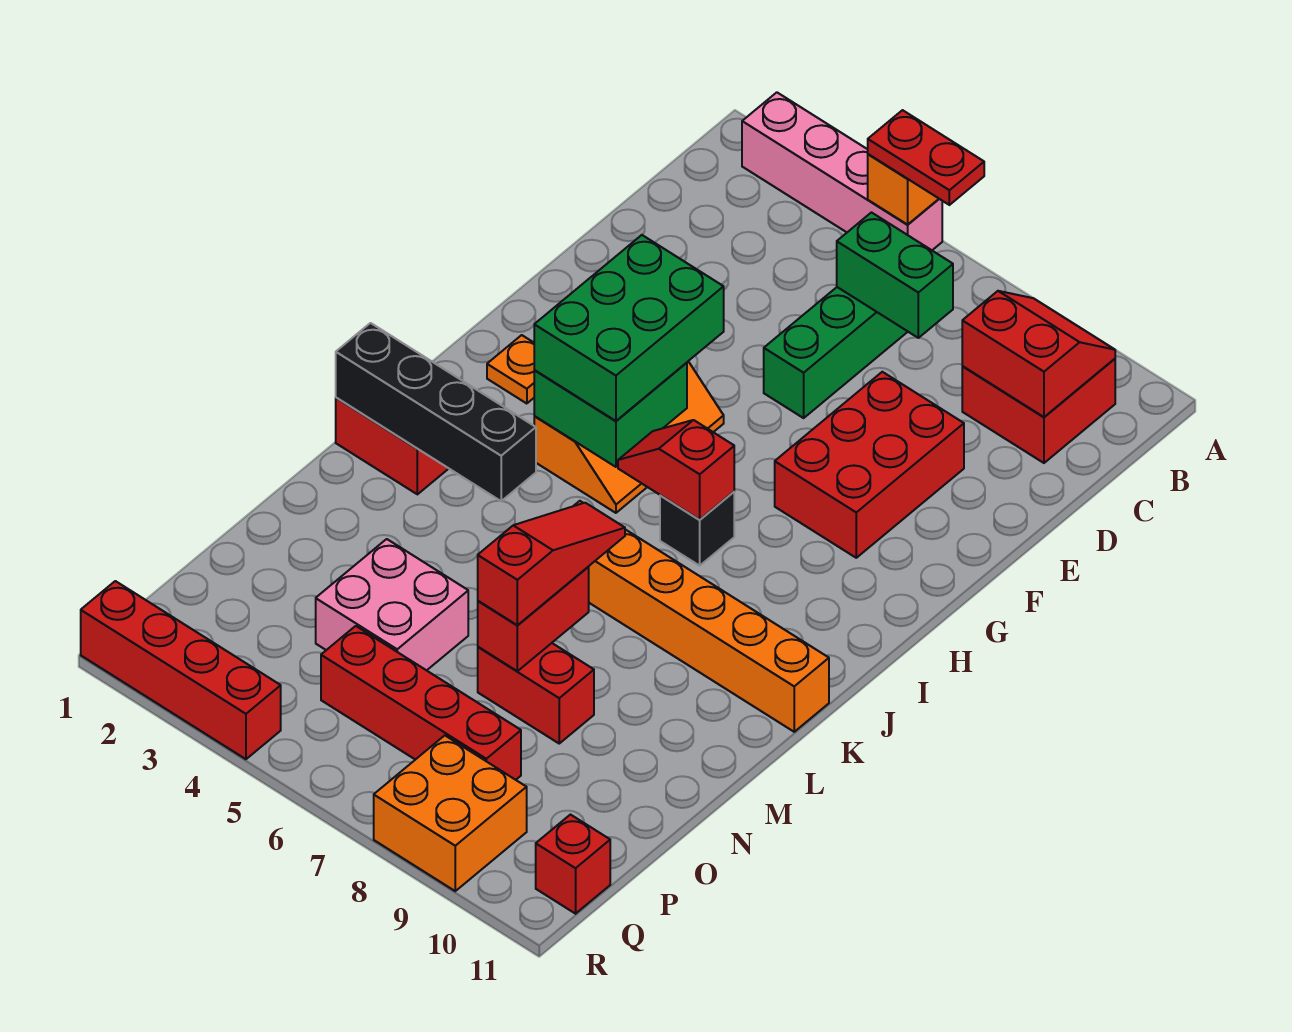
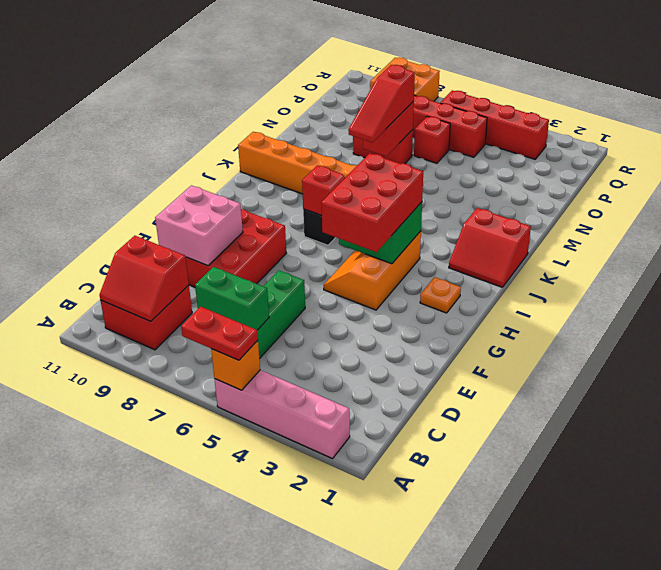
green 2x3 brick [534,235,724,421] -> red 2x3 brick [321,153,423,252]
black 1x4 brick [336,323,536,501] -> none
pink 2x2 brick [316,539,468,670] -> pink 2x2 brick moved to [155,185,243,266]
red 1x1 brick [536,815,610,914] -> red 1x1 brick moved to [414,116,450,163]
red 1x4 brick [81,581,281,759] -> red 1x4 brick moved to [441,90,549,159]

